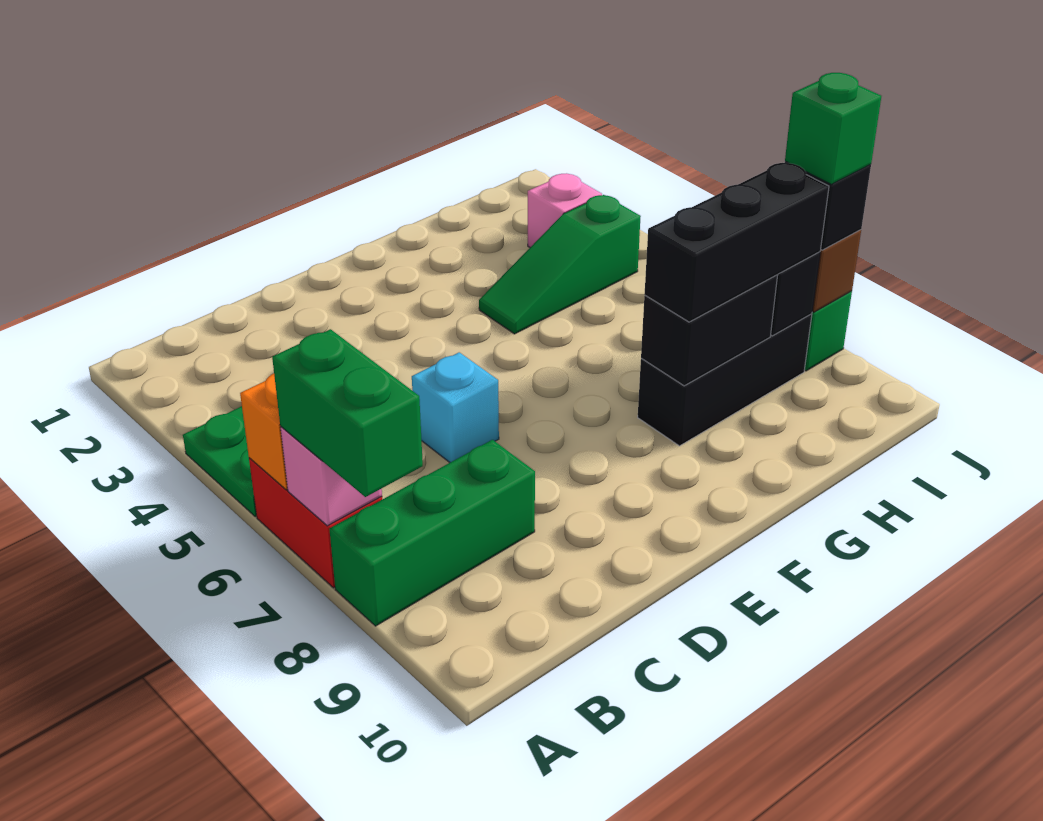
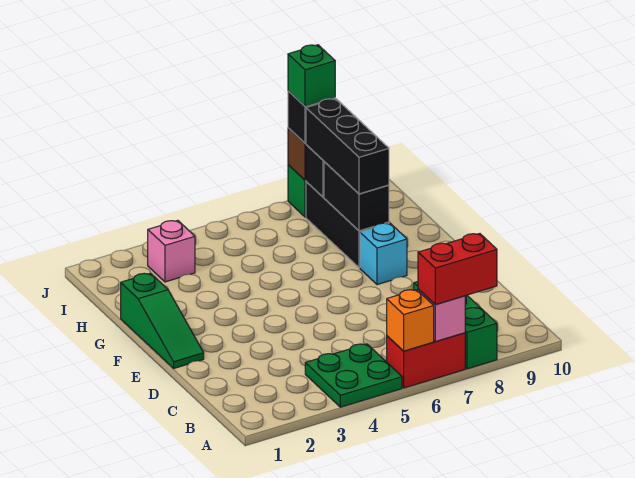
green 1x2 brick [272,329,423,497] -> red 1x2 brick [418,234,497,305]
cyan 1x1 brick [412,352,499,462] -> cyan 1x1 brick moved to [360,223,407,285]
green 1x3 slope [479,195,641,334] -> green 1x3 slope moved to [121,273,204,368]

